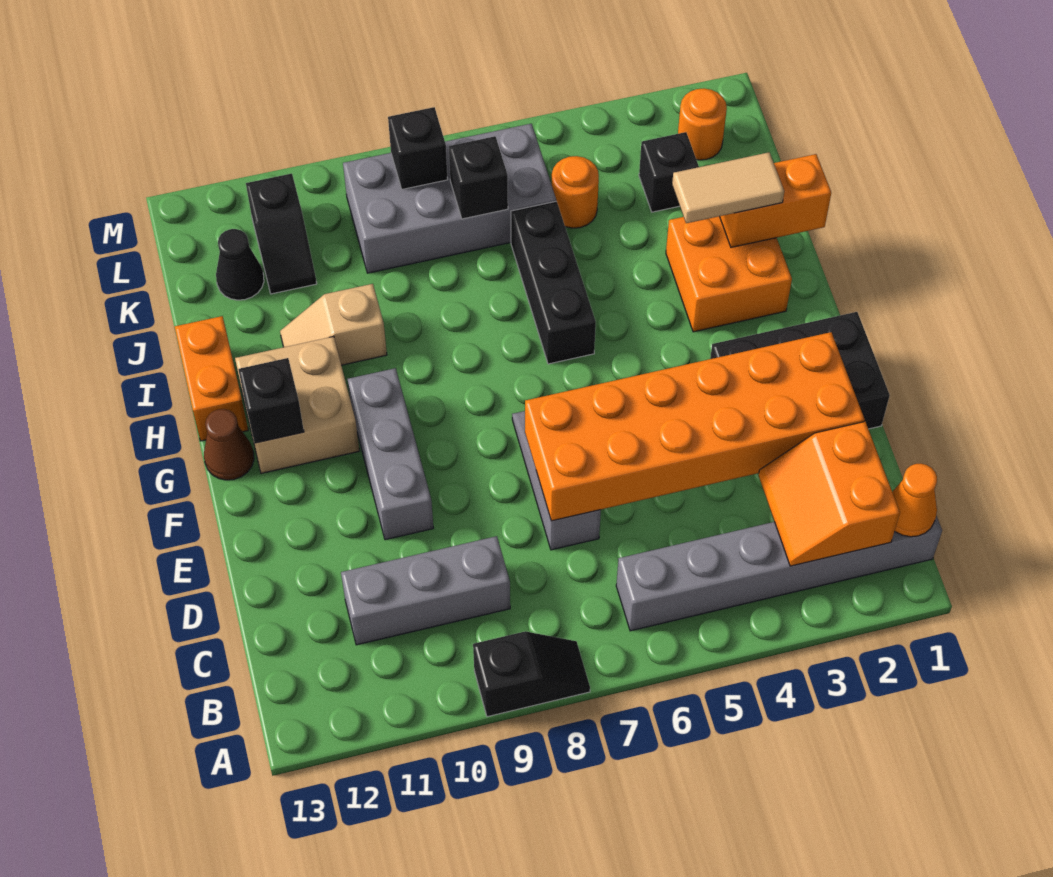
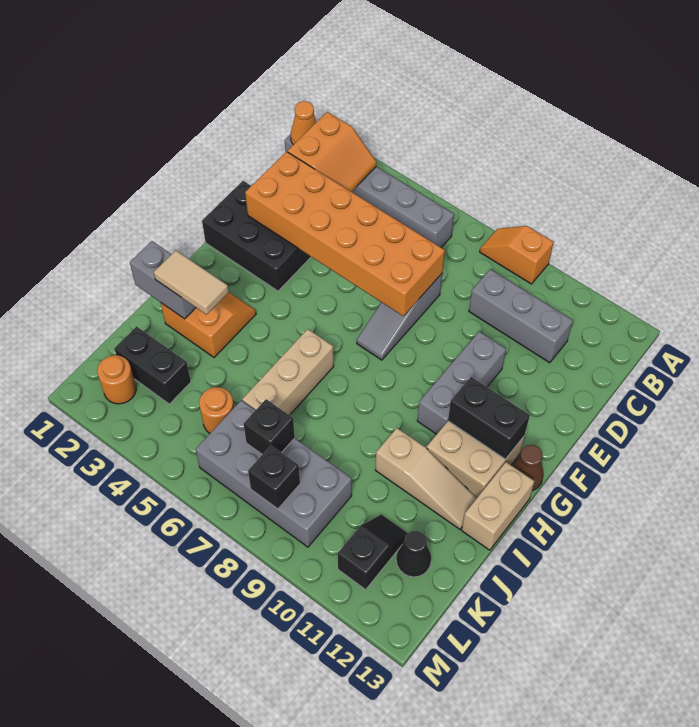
black 1x2 slope [473,631,590,717] -> orange 1x2 slope [480,226,554,284]
black 1x1 brick [238,358,304,443] -> black 1x2 brick [448,377,530,459]
orange 2x2 brick [666,216,792,332] -> orange 2x2 slope [161,292,256,358]
black 1x3 brick [511,201,596,364] -> tan 1x3 brick [242,329,334,415]
orange 1x2 brick [175,316,248,441] -> tan 1x2 brick [462,462,534,550]
orange 1x2 brick [720,154,831,247] -> grey 1x2 brick [130,241,196,319]
tan 1x2 slope [280,284,387,365] -> tan 1x3 slope [376,428,477,529]
black 1x1 brick [639,132,699,212] -> black 1x2 brick [114,327,191,404]

